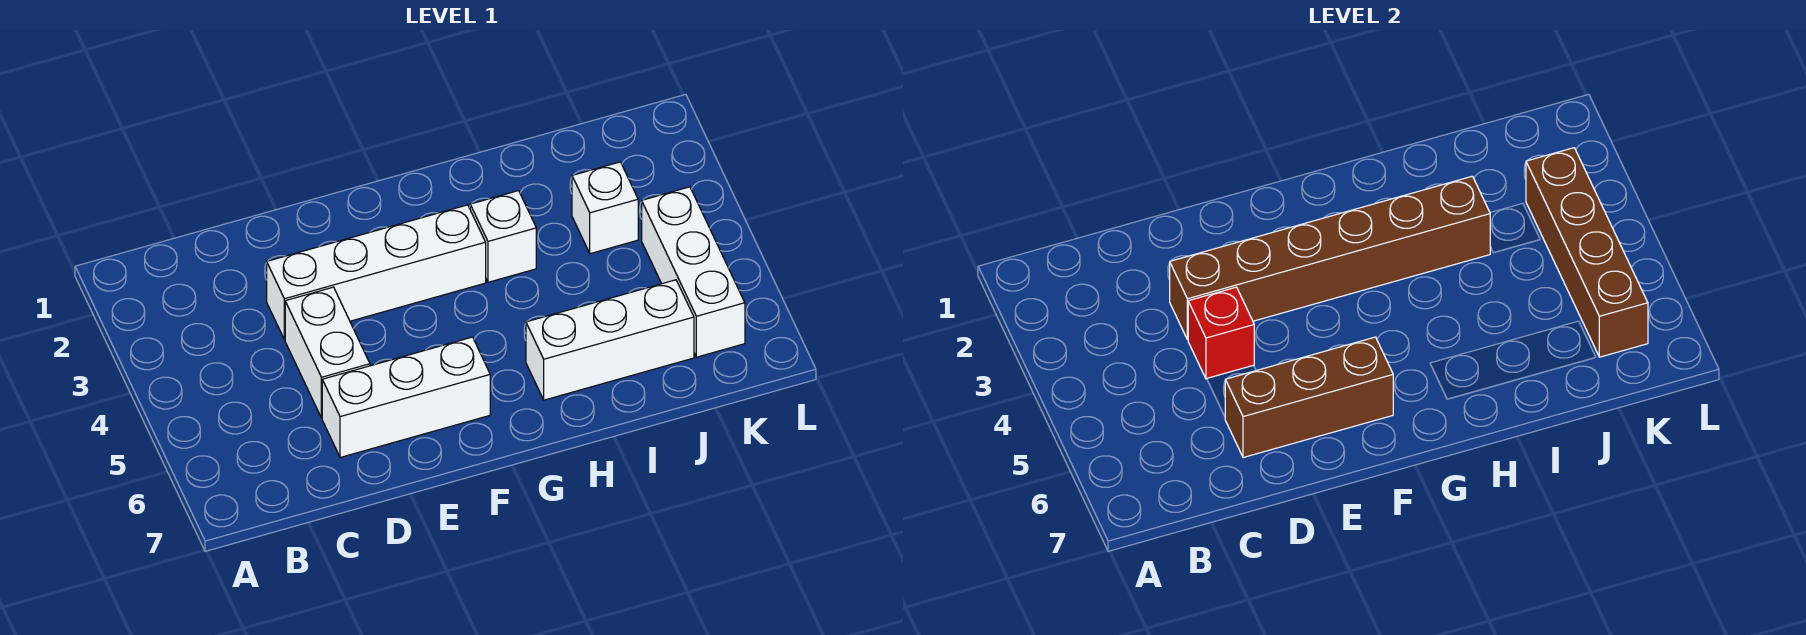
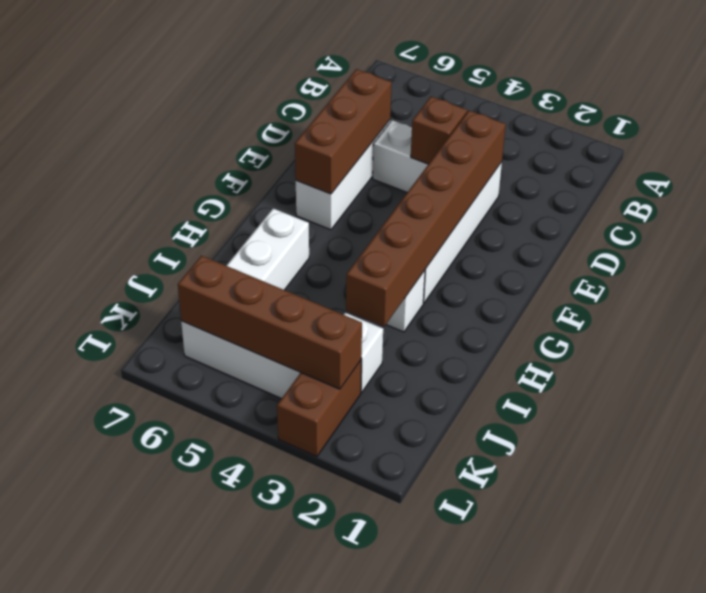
red 1x1 brick [1188,287,1254,379] -> brown 1x1 brick [411,97,467,164]
none -> brown 1x2 brick [277,360,361,457]

